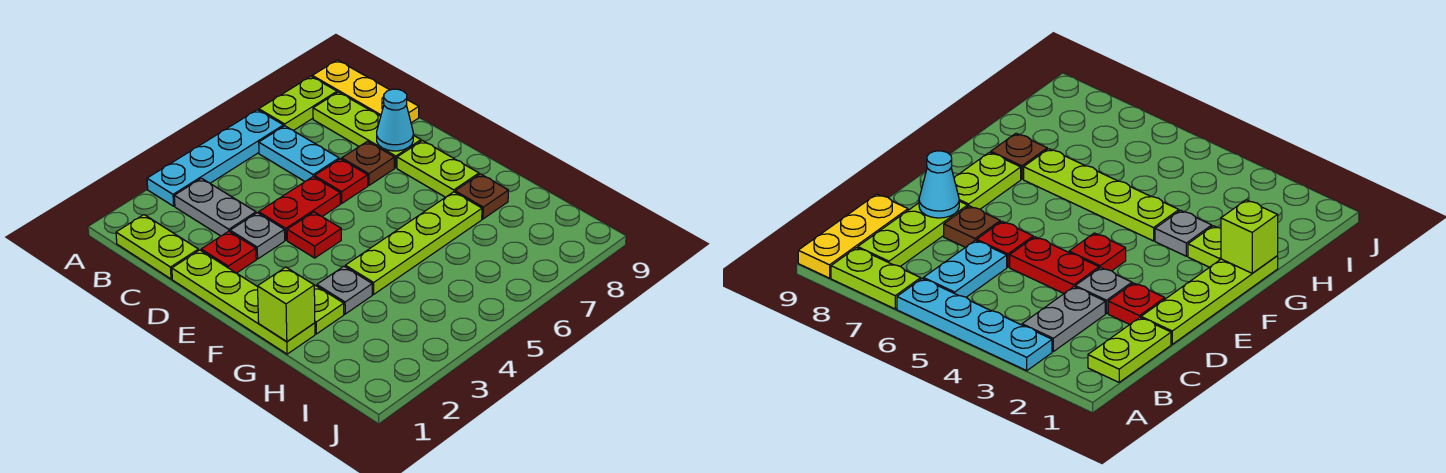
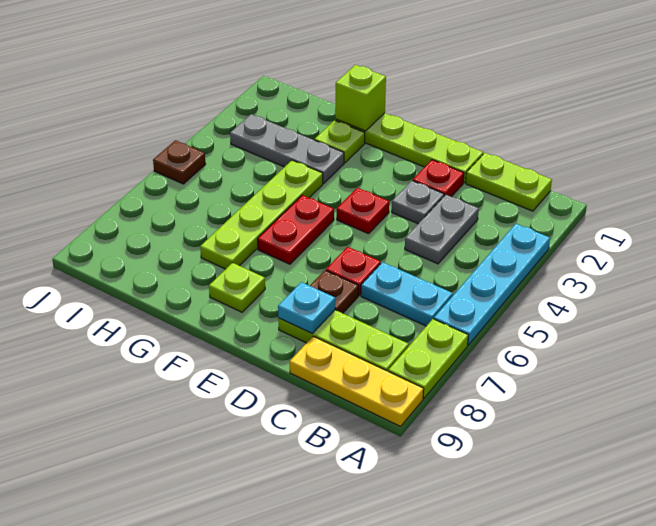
grey 1x2 plate [174,178,256,236] -> grey 1x2 plate turned to [405,195,479,264]
red 1x2 plate [259,177,340,240] -> red 1x2 plate moved to [258,195,334,264]
cyan 1x1 cone [377,89,413,151] -> cyan 1x1 plate [278,282,335,334]
lime 1x2 plate [397,141,479,197] -> lime 1x1 plate [209,263,265,312]
grey 1x1 plate [317,266,372,314] -> grey 1x3 plate [230,114,344,183]
brown 1x1 plate [455,174,508,219] -> brown 1x1 plate moved to [153,140,206,184]

